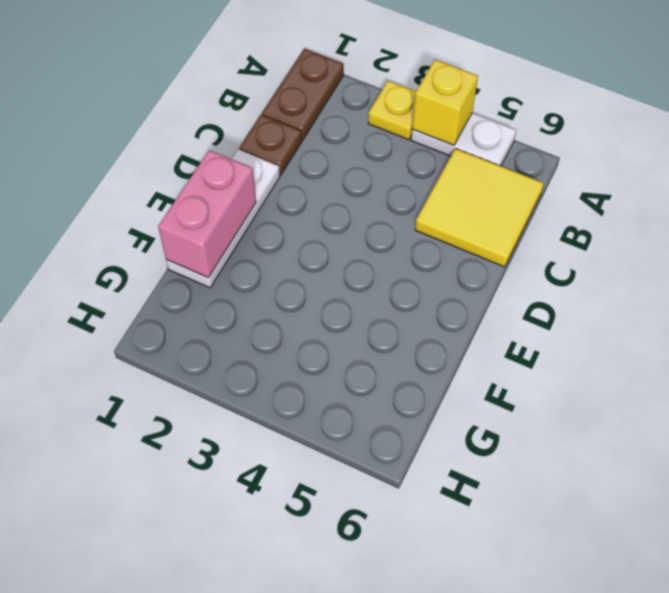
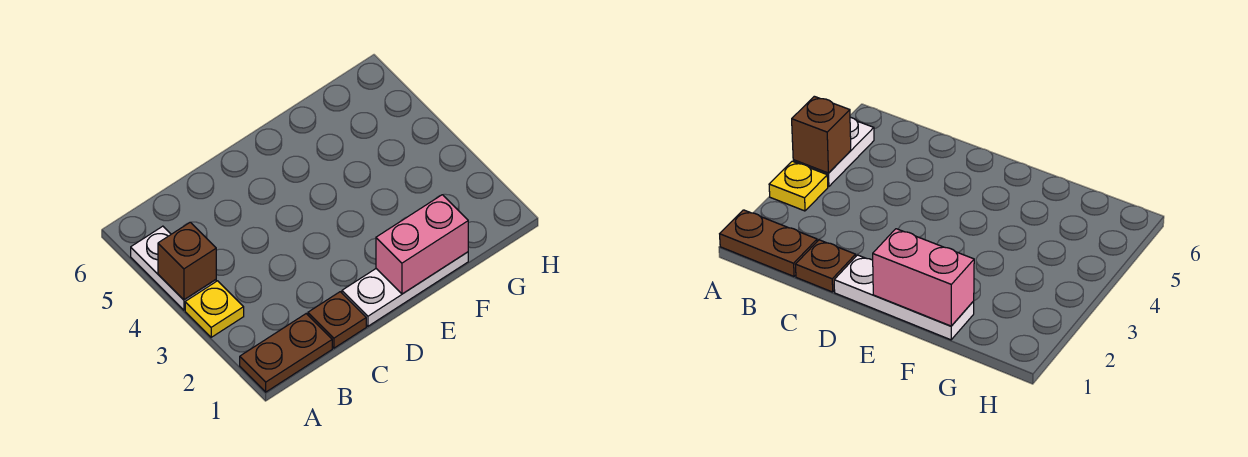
yellow 1x1 brick [412,60,478,145] -> brown 1x1 brick [158,222,216,300]
yellow 2x2 tile [415,149,544,267] -> none

